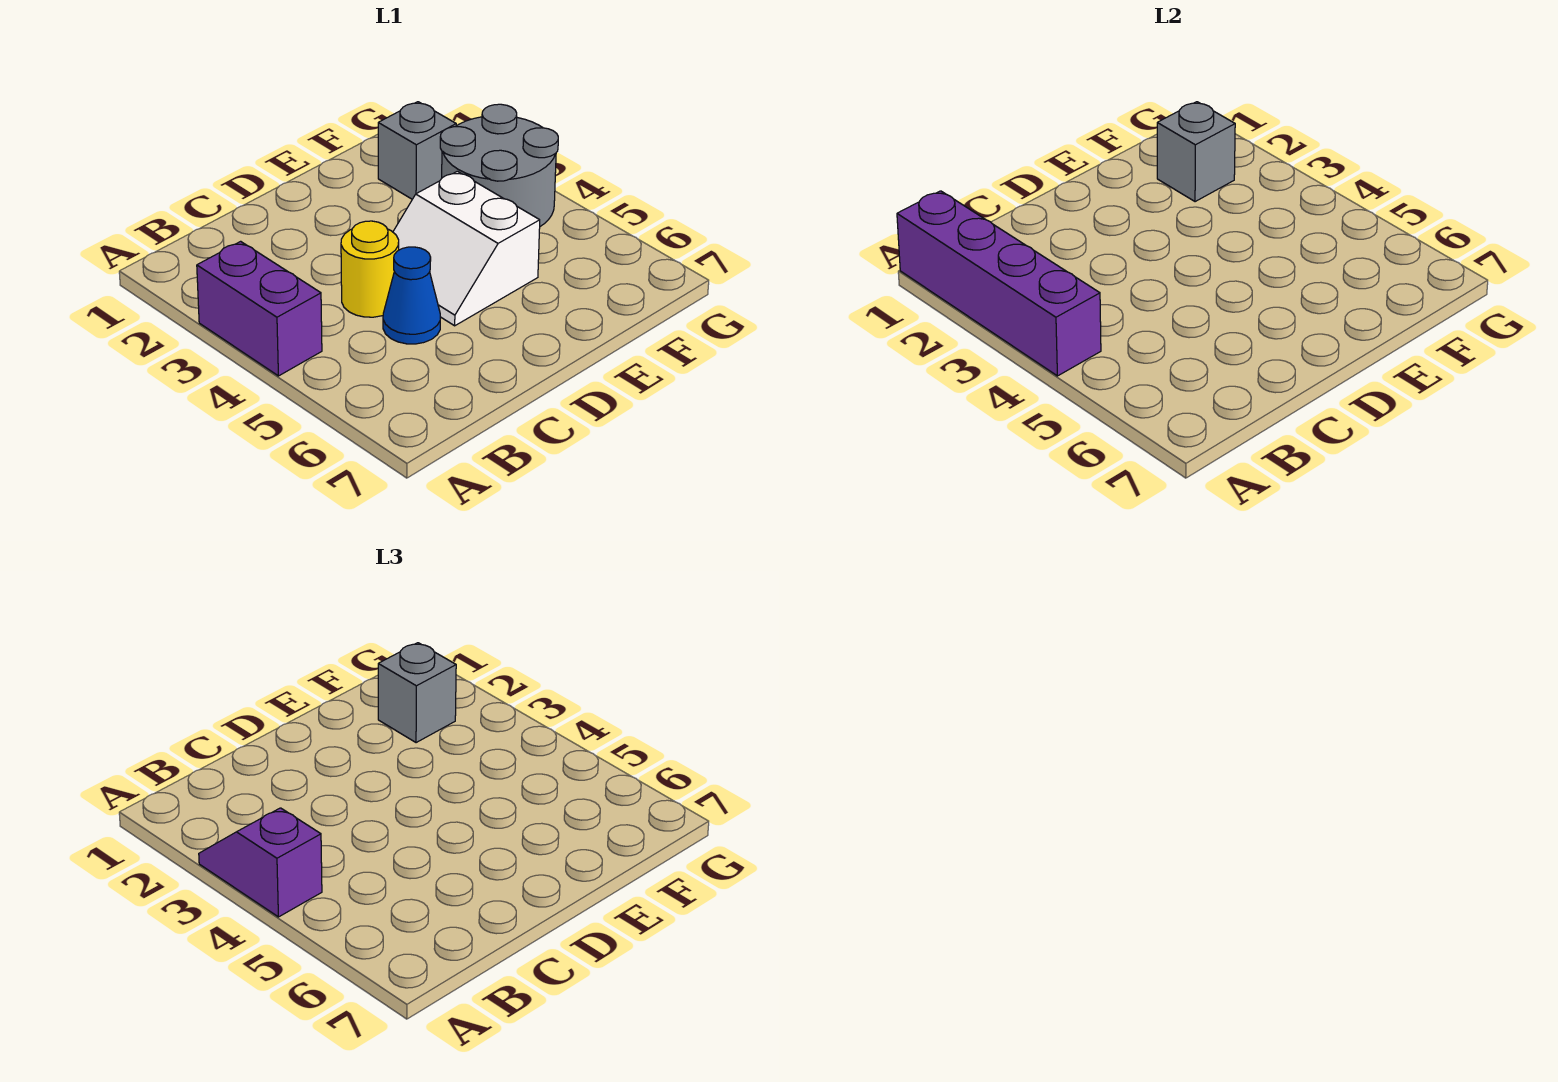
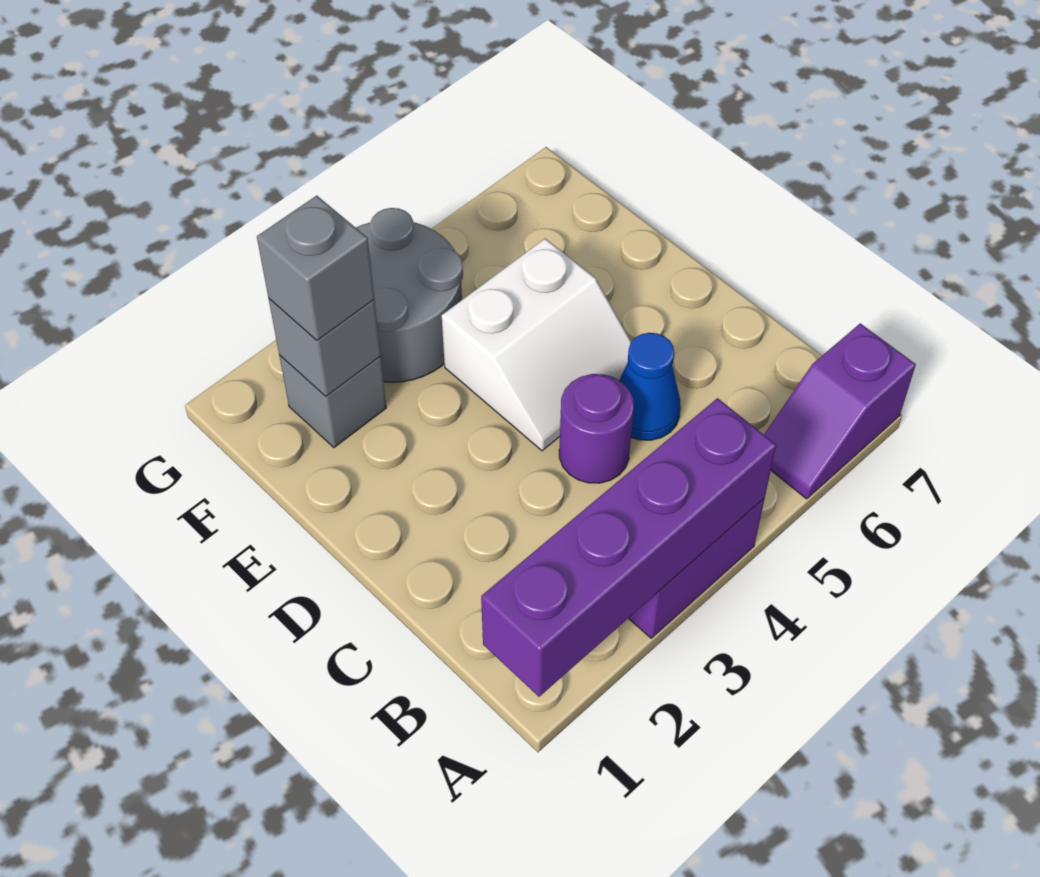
purple 1x2 slope [199,808,322,917] -> purple 1x2 slope moved to [764,323,916,499]
yellow 1x1 round brick [341,221,399,317] -> purple 1x1 round brick [559,374,634,483]

